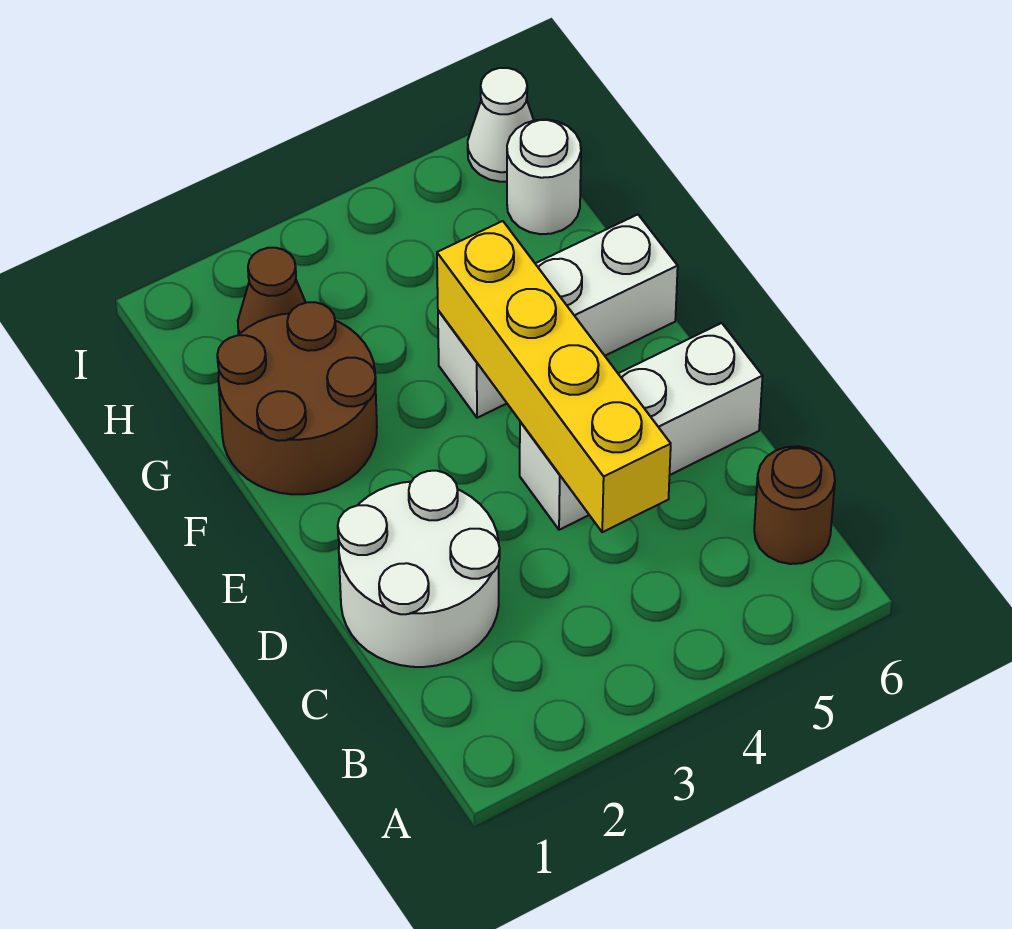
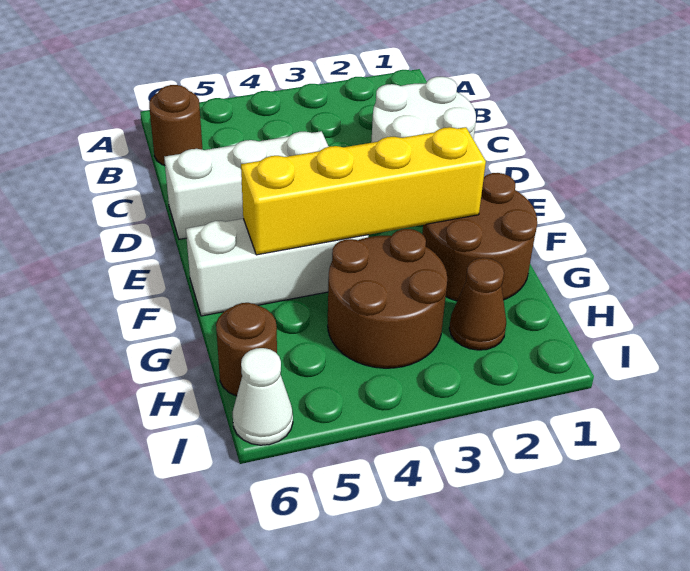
yellow 1x4 brick [437,221,671,532] -> yellow 1x4 brick turned to [241,127,486,255]
none -> brown 2x2 round brick [328,229,447,368]
white 1x1 round brick [507,119,581,234] -> brown 1x1 round brick [216,303,277,396]

